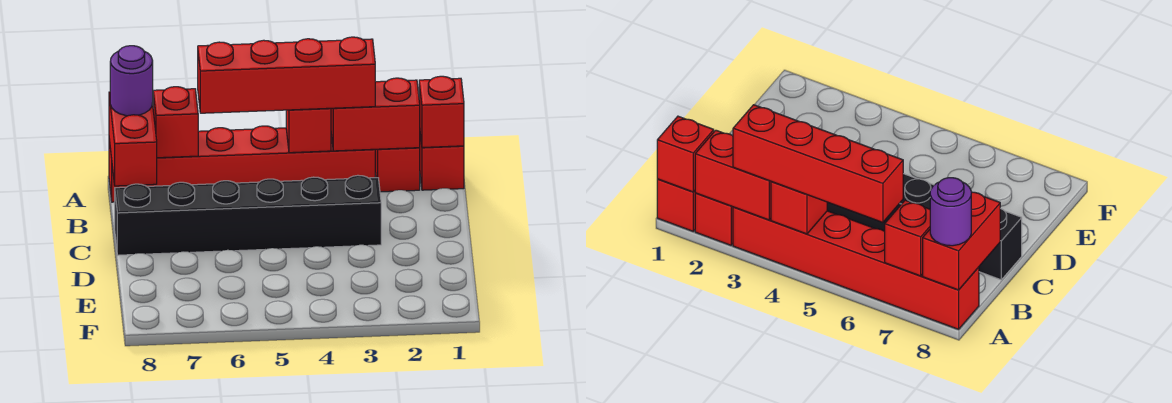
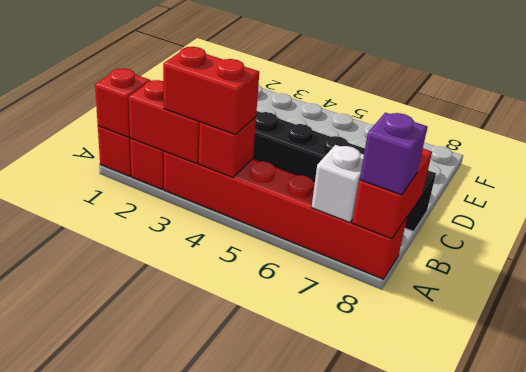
red 1x4 brick [198,37,375,113] -> red 1x2 brick [163,47,259,135]
red 1x1 brick [153,87,198,158] -> white 1x1 brick [311,145,364,222]
purple 1x1 round brick [110,46,153,116] -> purple 1x1 brick [360,113,427,195]

